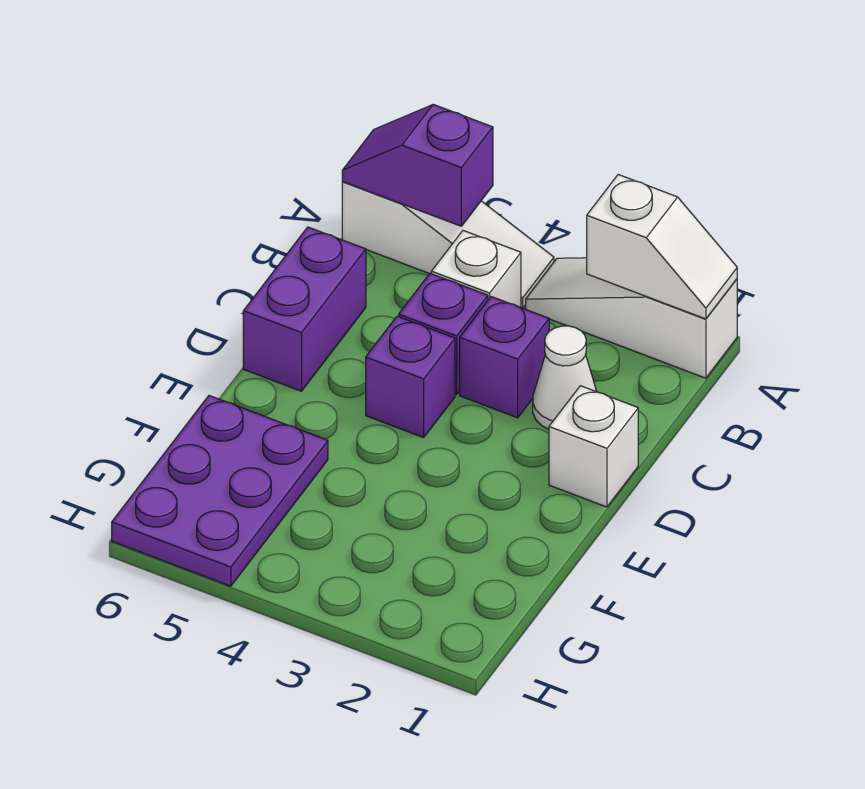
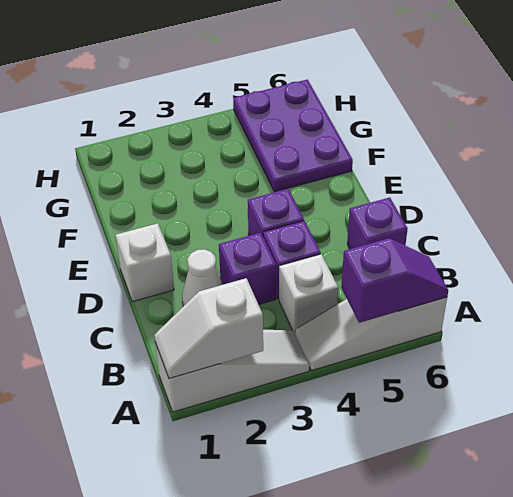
purple 1x2 brick [243,227,366,391] -> purple 1x1 brick [347,197,408,249]

